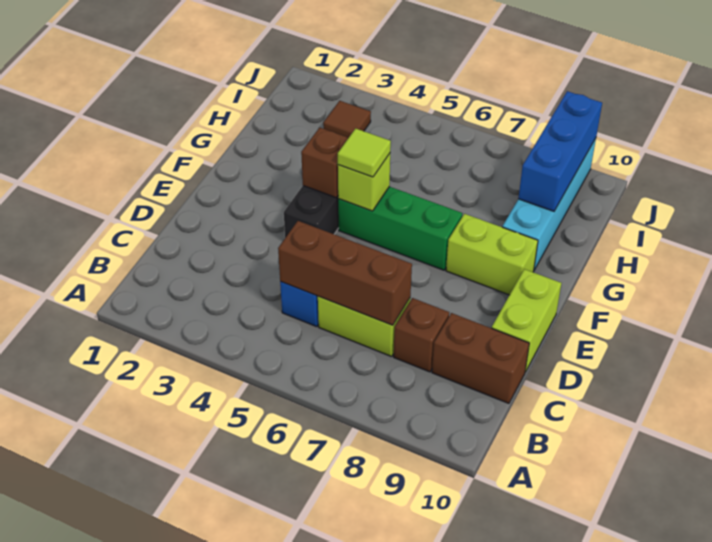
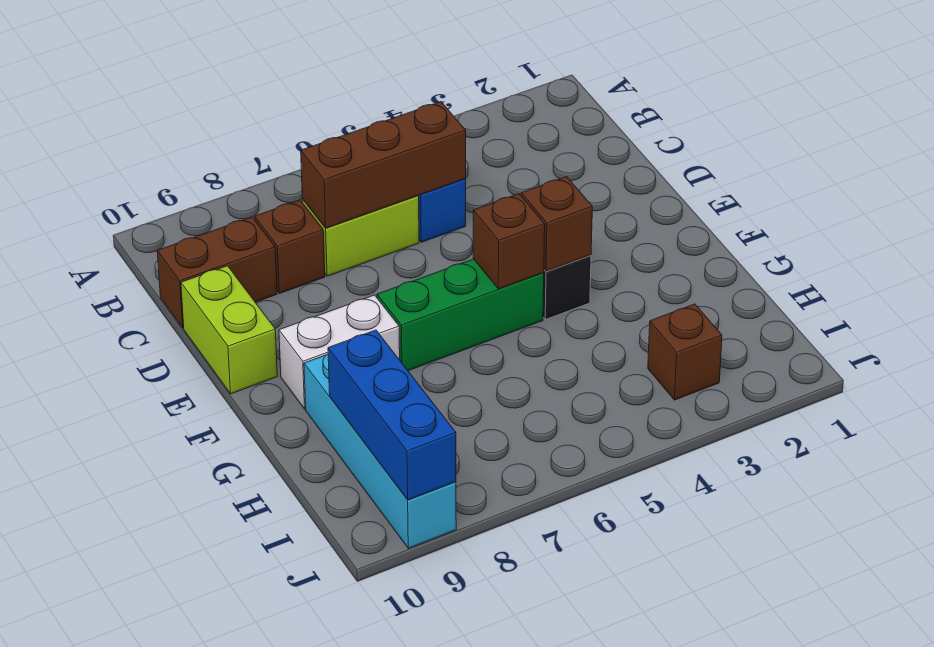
lime 1x1 brick [338,154,390,211] -> brown 1x1 brick [473,194,545,289]
lime 1x1 tile [338,129,391,177] -> none
lime 1x2 brick [446,214,538,295] -> white 1x2 brick [279,295,400,409]
brown 1x1 tile [323,101,371,138] -> brown 1x1 brick [648,304,722,400]

